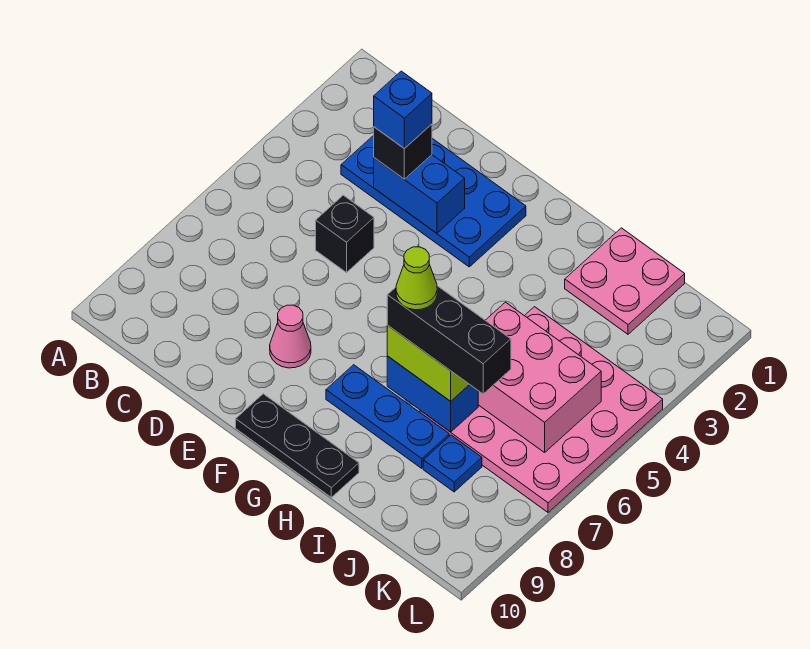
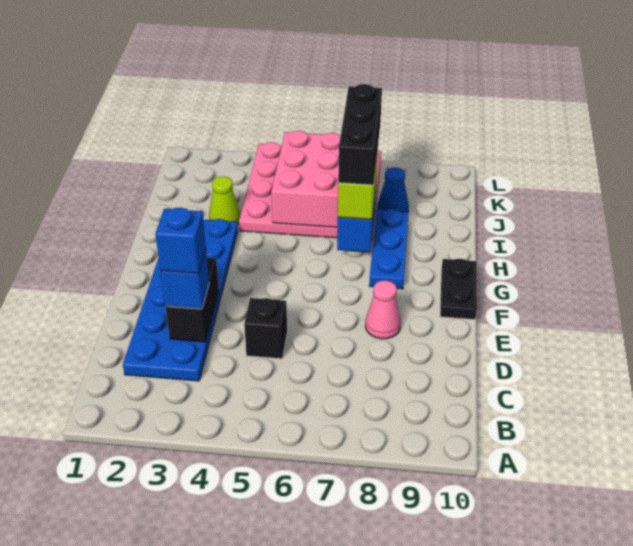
blue 2x4 plate [341,135,526,267] -> blue 2x6 plate [123,219,238,381]
blue 1x2 brick [374,155,465,233] -> black 1x2 brick [165,258,219,342]
black 1x1 brick [374,124,432,179] -> blue 1x1 brick [160,250,209,309]
black 1x3 plate [236,394,359,497] -> black 1x2 plate [440,259,477,319]
lime 1x1 cone [396,247,437,310] -> lime 1x1 cone moved to [209,176,240,225]
pink 2x2 plate [565,228,685,334] -> none
blue 1x1 plate [423,435,482,492] -> blue 1x1 cone [377,167,409,212]

